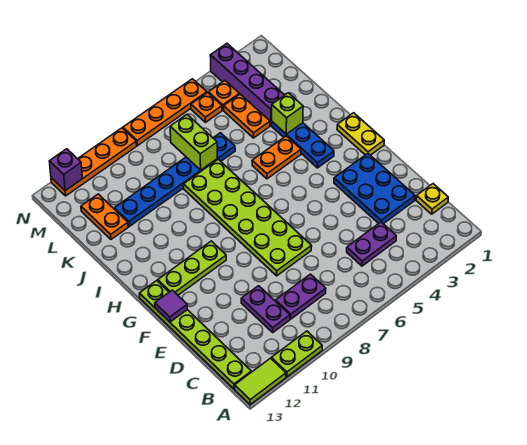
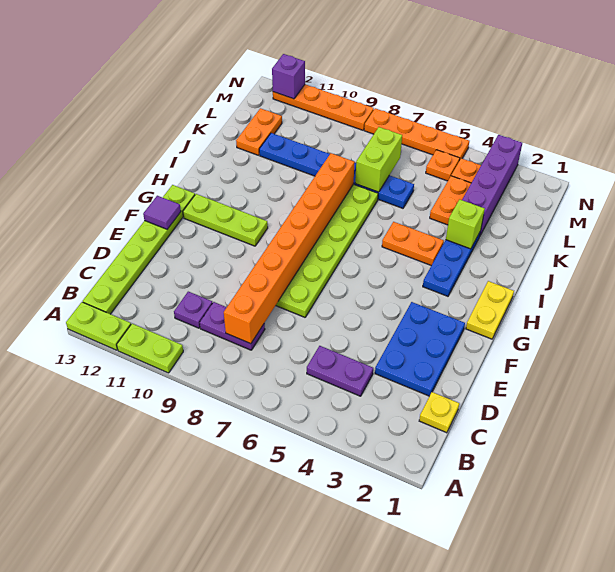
lime 1x2 tile [235,358,286,404] -> lime 1x2 plate [66,302,131,350]
none -> orange 1x8 brick [224,153,355,344]
purple 1x2 plate [241,286,290,332] -> purple 1x1 plate [174,292,212,328]

